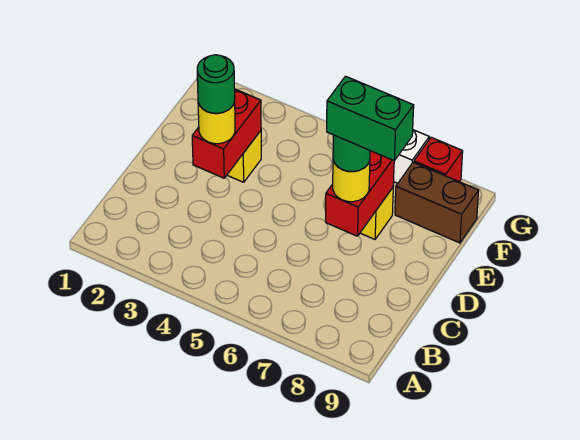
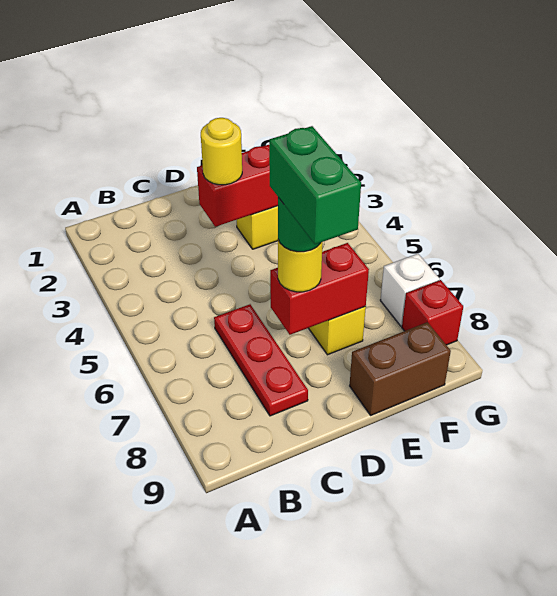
none -> red 1x3 plate [214,304,308,416]
green 1x1 round brick [197,55,235,113] -> none
brown 1x2 brick [395,162,479,243] -> brown 1x2 brick turned to [350,322,451,415]

